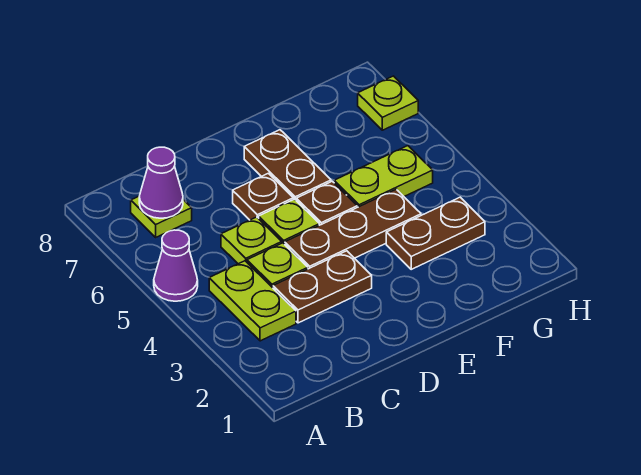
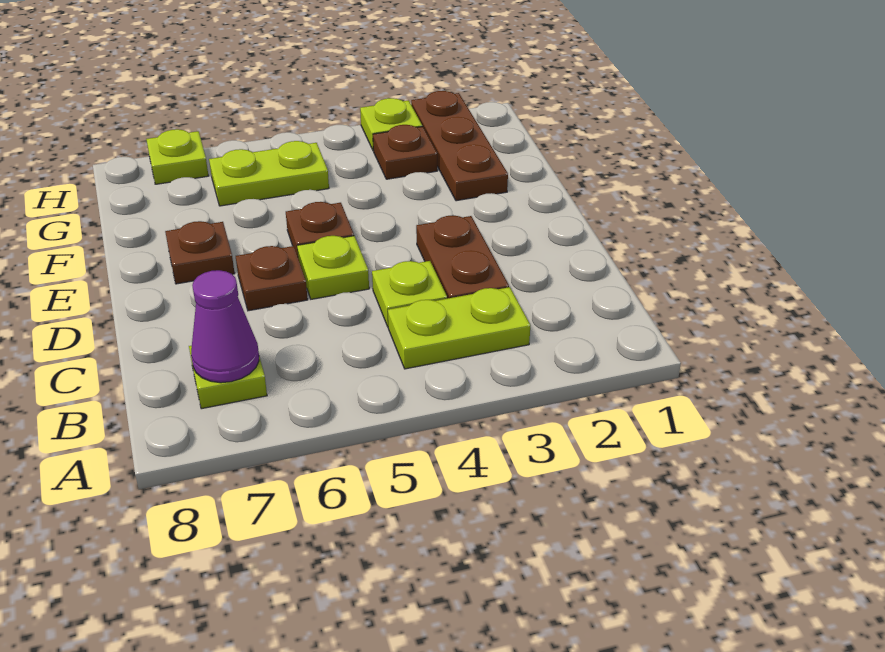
purple 1x1 cone [154,230,198,301] -> none
lime 1x1 plate [221,217,282,264] -> lime 1x1 plate moved to [360,98,422,151]
brown 1x3 plate [285,189,421,269] -> brown 1x3 plate moved to [411,91,508,201]
brown 1x2 plate [244,130,331,200] -> brown 1x1 plate [165,221,235,284]
brown 1x2 plate [386,197,485,269] -> brown 1x1 plate [373,125,437,179]
lime 1x2 plate [334,146,433,207] -> lime 1x2 plate turned to [209,141,329,206]

